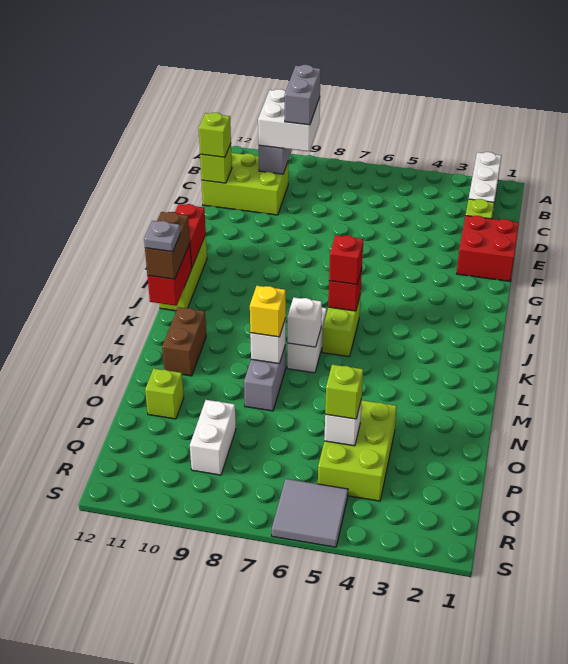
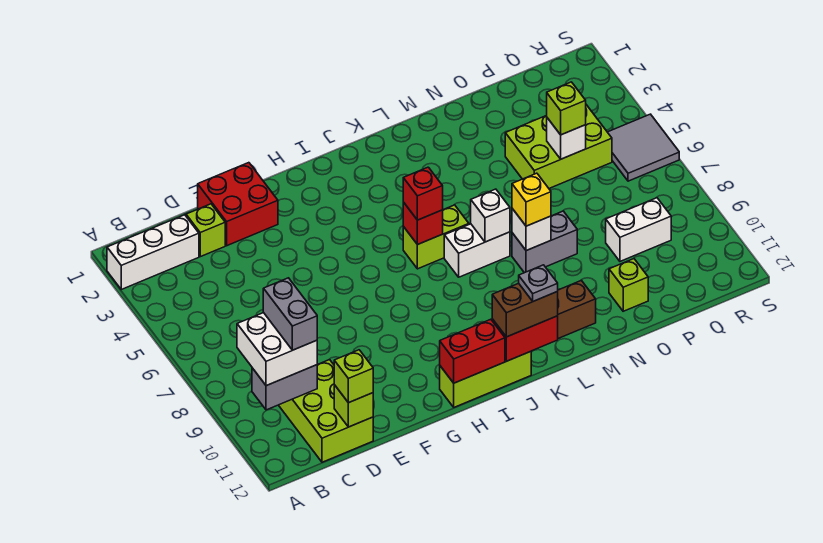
grey 1x2 brick [285,65,321,125] -> grey 1x2 brick turned to [263,278,317,350]

